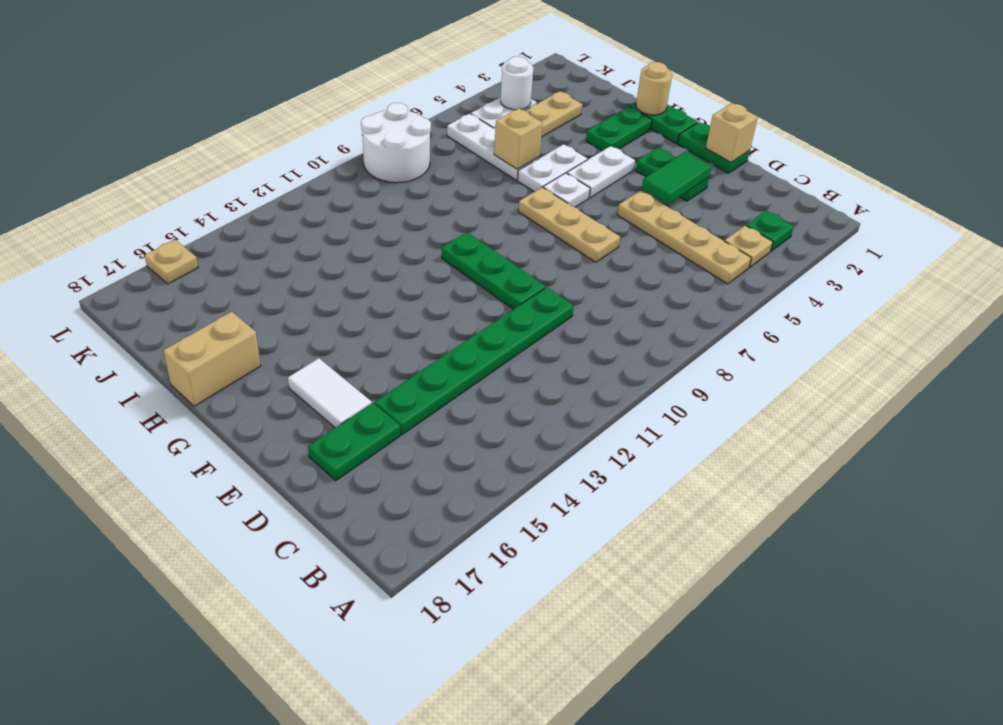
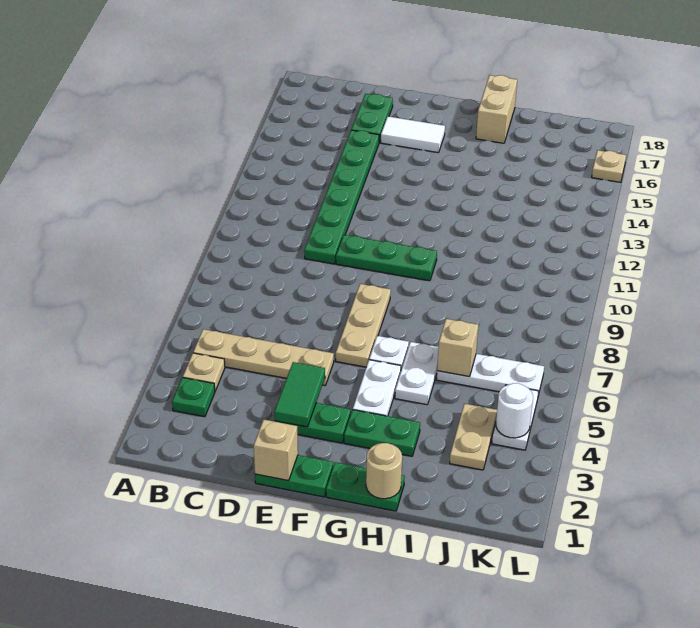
tan 1x3 plate [518,187,620,262] -> tan 1x3 plate turned to [336,284,391,367]
green 1x2 plate [586,106,652,151] -> green 1x2 plate turned to [344,410,420,456]
white 2x2 round brick [361,103,431,183] -> none

